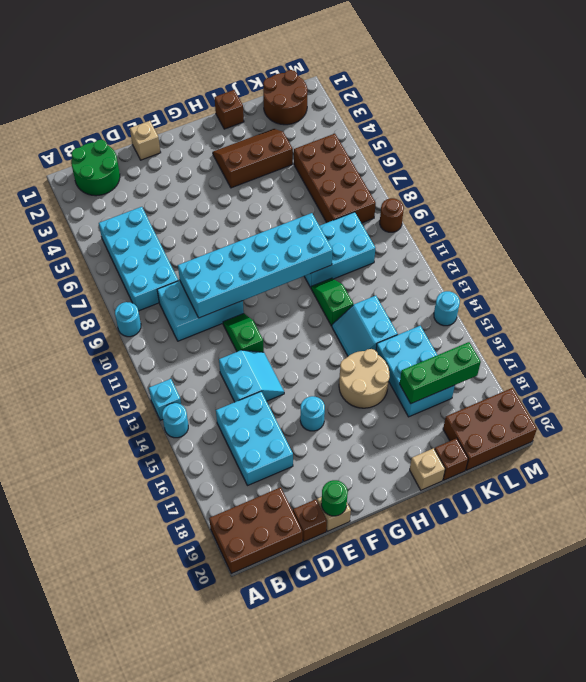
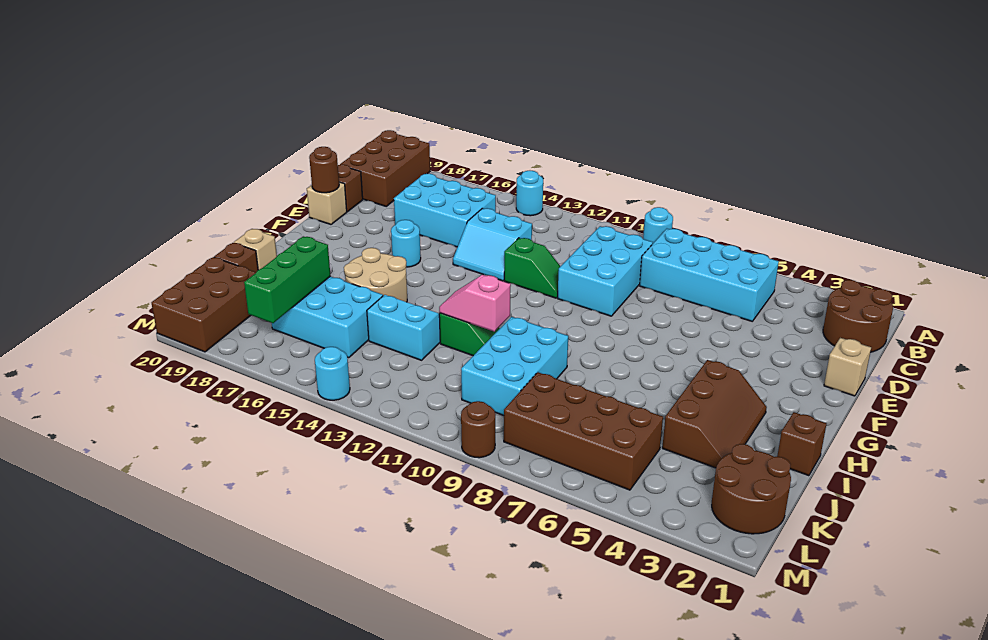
cyan 1x1 brick [149,379,181,420] -> none
green 2x2 round brick [71,140,120,196] -> brown 2x2 round brick [823,280,893,352]
cyan 2x6 brick [178,213,333,318] -> none
green 1x1 round brick [321,480,348,516] -> brown 1x1 round brick [309,147,339,193]
none -> pink 1x2 slope [439,274,511,332]

